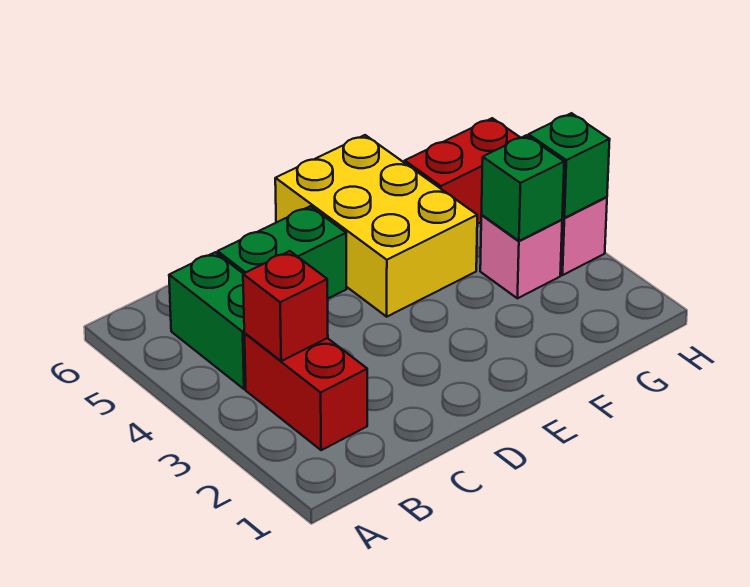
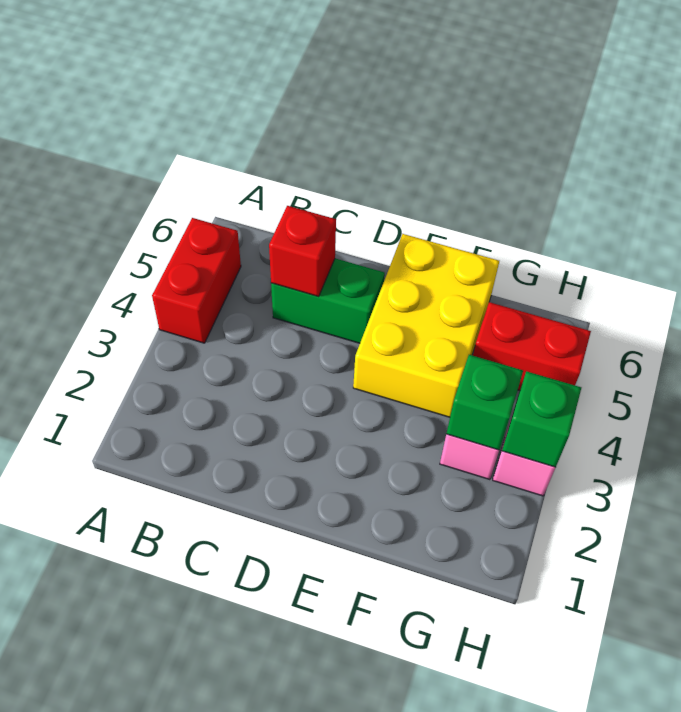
red 1x2 brick [244,334,367,450] -> red 1x2 brick moved to [152,218,241,343]
red 1x1 brick [243,251,328,361] -> red 1x1 brick moved to [269,206,336,296]
green 1x2 brick [169,252,246,389] -> none

